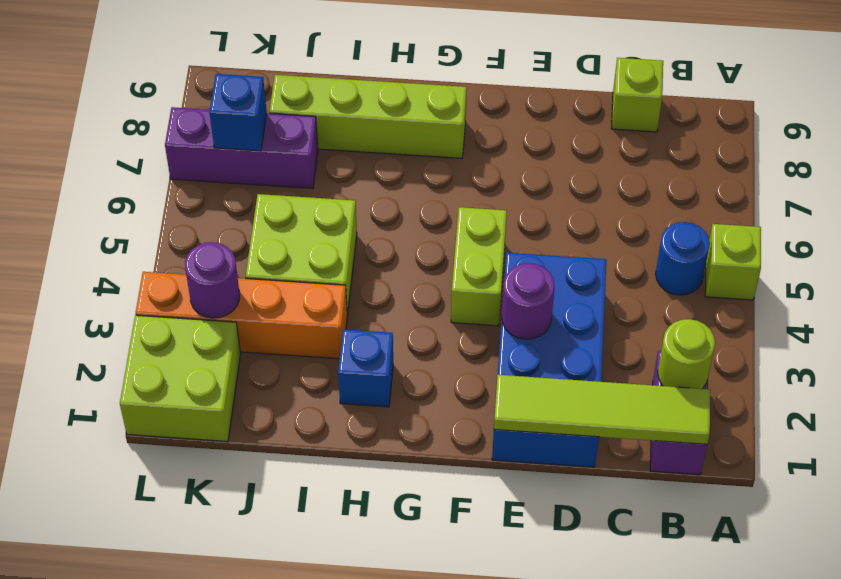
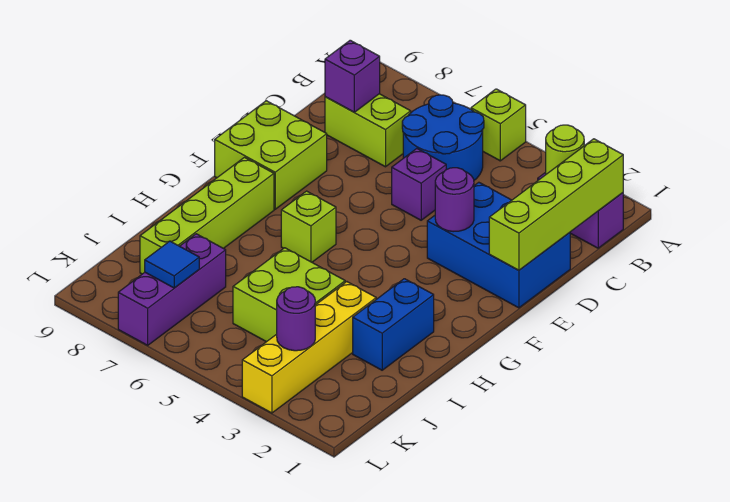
lime 1x4 tile [494,375,710,444] -> lime 1x4 brick [489,139,623,270]
blue 1x1 round brick [656,222,710,295] -> blue 2x2 round brick [402,95,484,180]
none -> purple 1x1 brick [325,40,380,112]
lime 1x1 brick [611,58,663,132] -> lime 1x1 brick moved to [281,191,336,262]
blue 2x4 brick [492,253,606,467] -> blue 2x3 brick [427,182,570,308]
none -> purple 1x1 brick [392,149,446,220]
lime 1x2 brick [451,207,507,326] -> lime 1x2 brick moved to [325,94,411,167]
blue 1x1 brick [338,329,393,407] -> blue 1x2 brick [353,279,434,370]
orange 1x4 brick [136,272,347,359] -> yellow 1x4 brick [242,282,376,413]
lime 2x2 brick [120,315,241,442] -> lime 2x2 brick moved to [215,101,327,209]
blue 1x1 brick [209,74,267,151] -> blue 1x1 tile [145,241,199,288]

